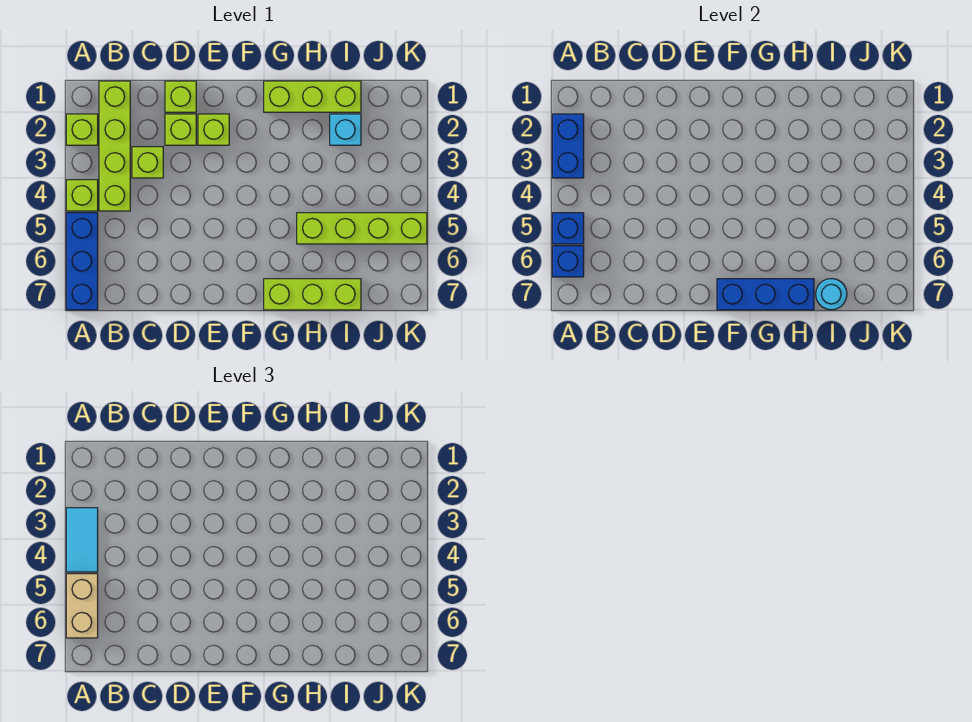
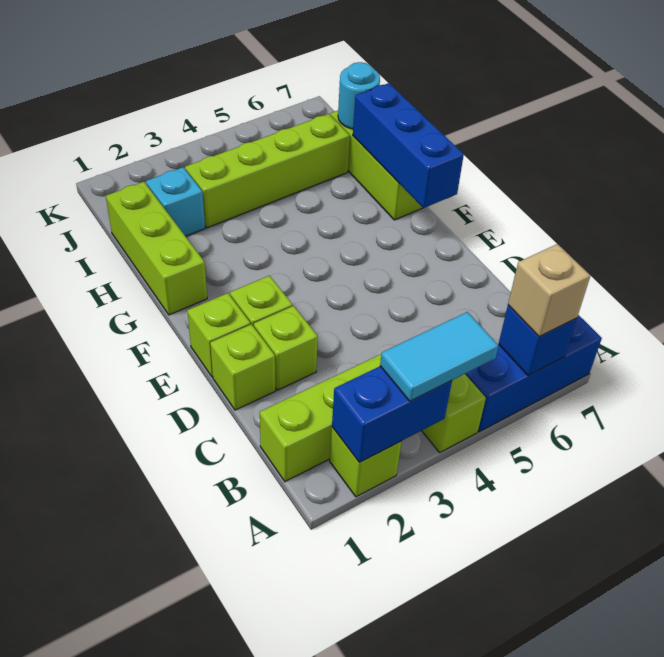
blue 1x1 brick [552,213,584,244] -> none
tan 1x2 brick [66,574,98,638] -> tan 1x1 brick [508,244,590,337]
lime 1x1 brick [132,147,163,178] -> lime 1x1 brick moved to [187,293,251,377]
lime 1x4 brick [297,213,427,244] -> lime 1x4 brick turned to [185,114,350,228]

